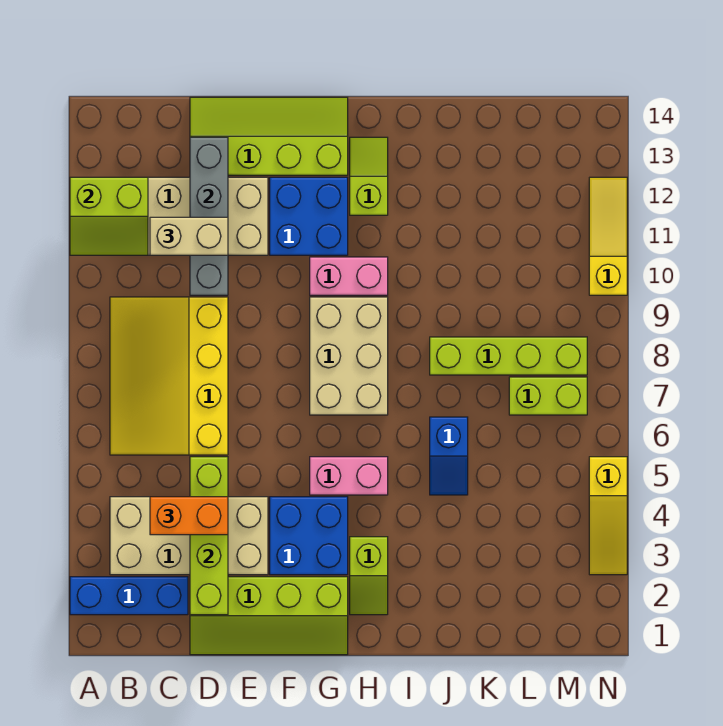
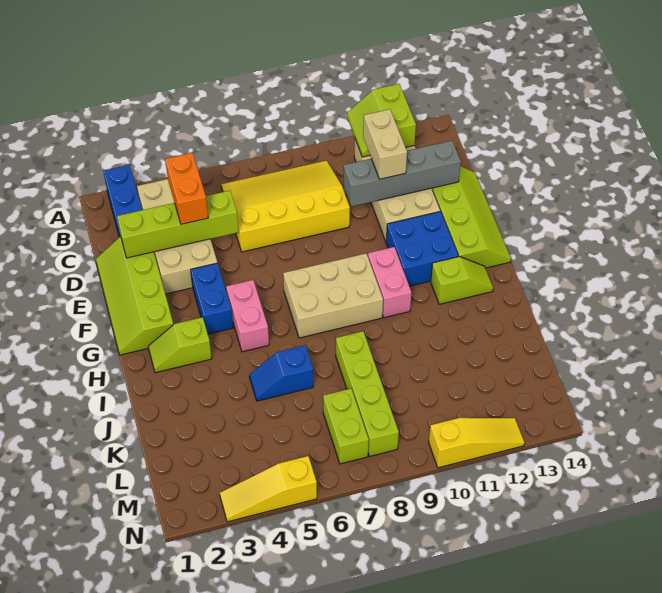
blue 2x2 brick [270,497,348,575] -> blue 1x2 brick [191,263,233,334]

